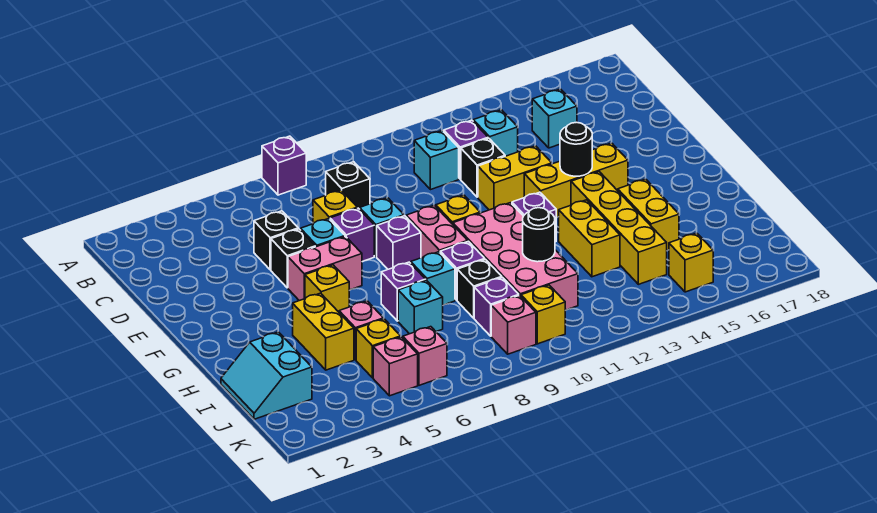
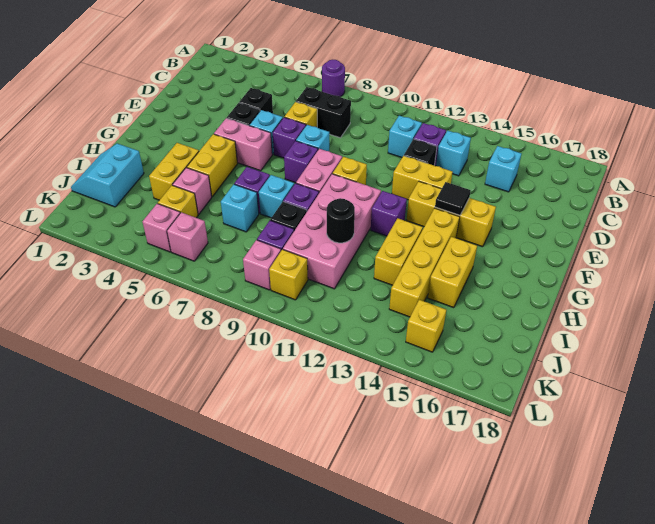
purple 1x1 brick [262,136,306,195] -> purple 1x1 round brick [322,60,345,97]
black 1x1 brick [326,162,370,209] -> black 1x2 brick [296,87,351,138]
black 1x1 round brick [560,122,592,176] -> black 1x1 tile [435,182,471,215]
yellow 1x1 brick [305,265,349,312] -> yellow 1x2 brick [187,134,238,197]

